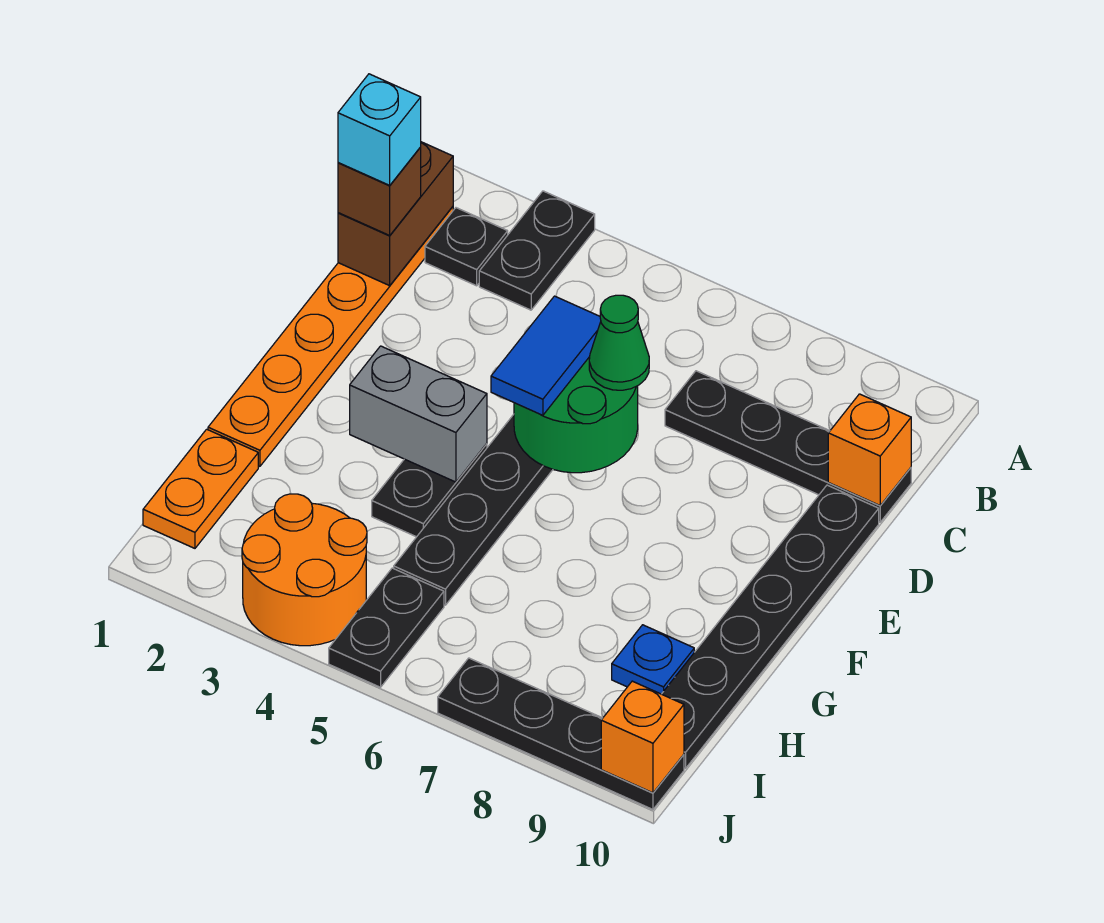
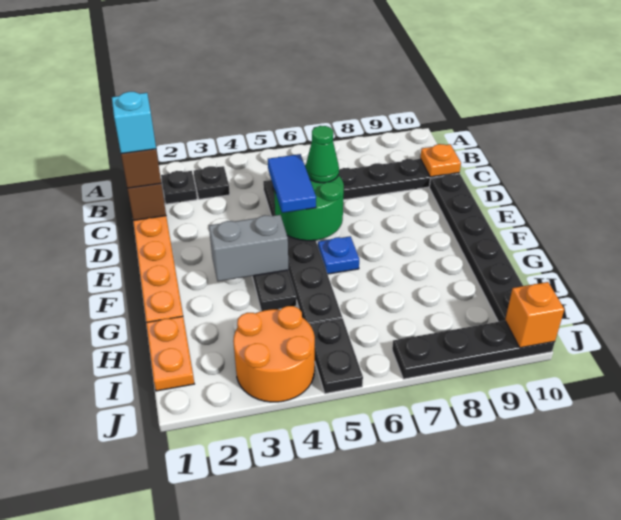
black 1x2 plate [479,191,595,310] -> black 1x1 plate [194,166,230,199]
orange 1x1 brick [828,394,911,505] -> orange 1x1 plate [420,144,461,177]
blue 1x1 plate [612,625,694,694] -> blue 1x1 plate moved to [318,236,359,274]

